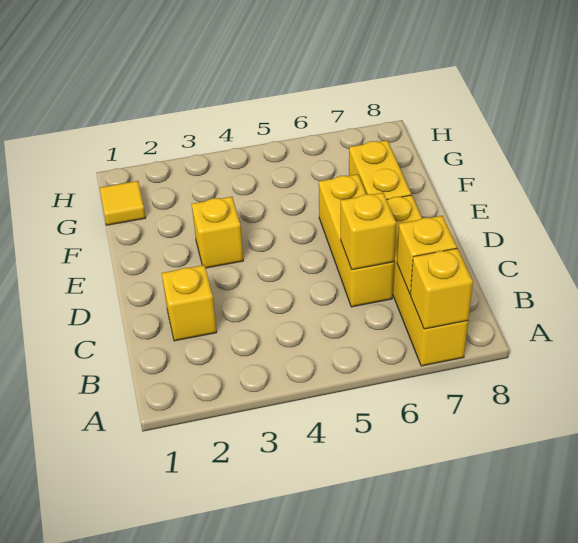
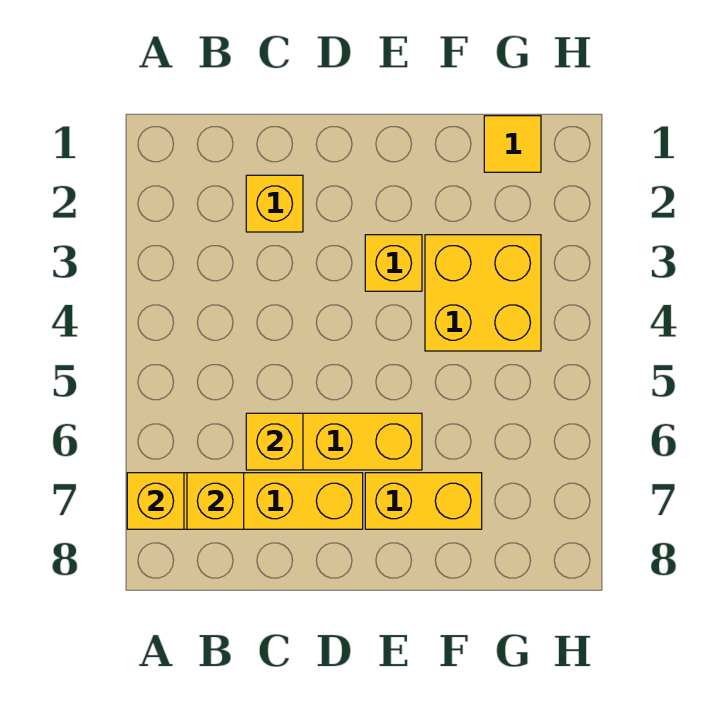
none -> yellow 2x2 brick [425,235,541,351]

